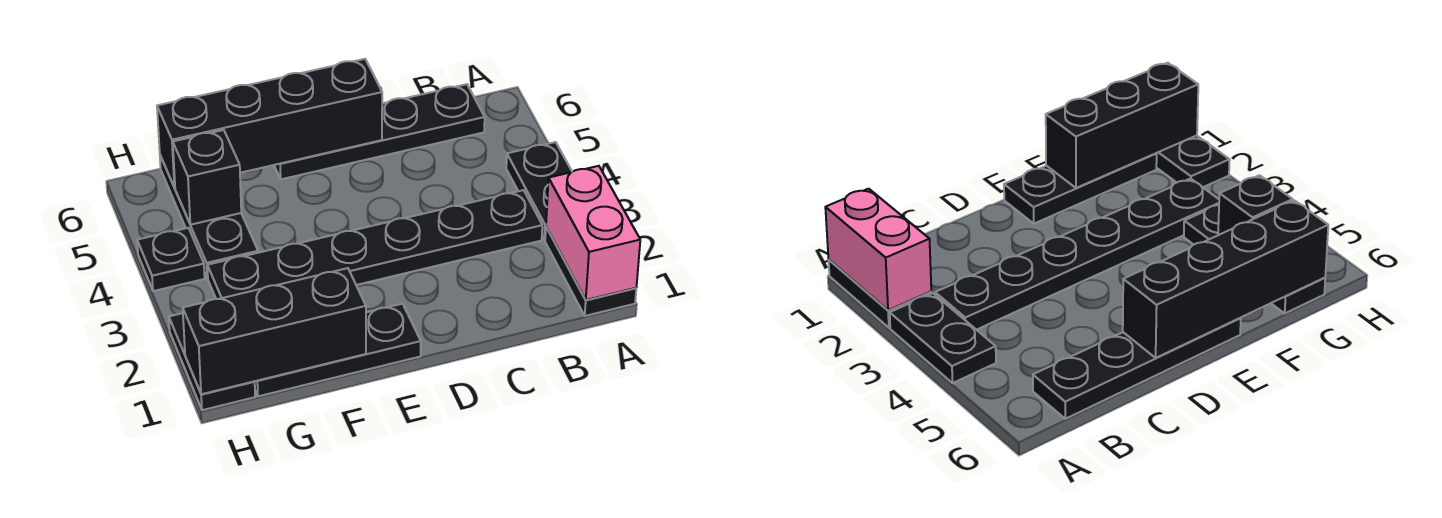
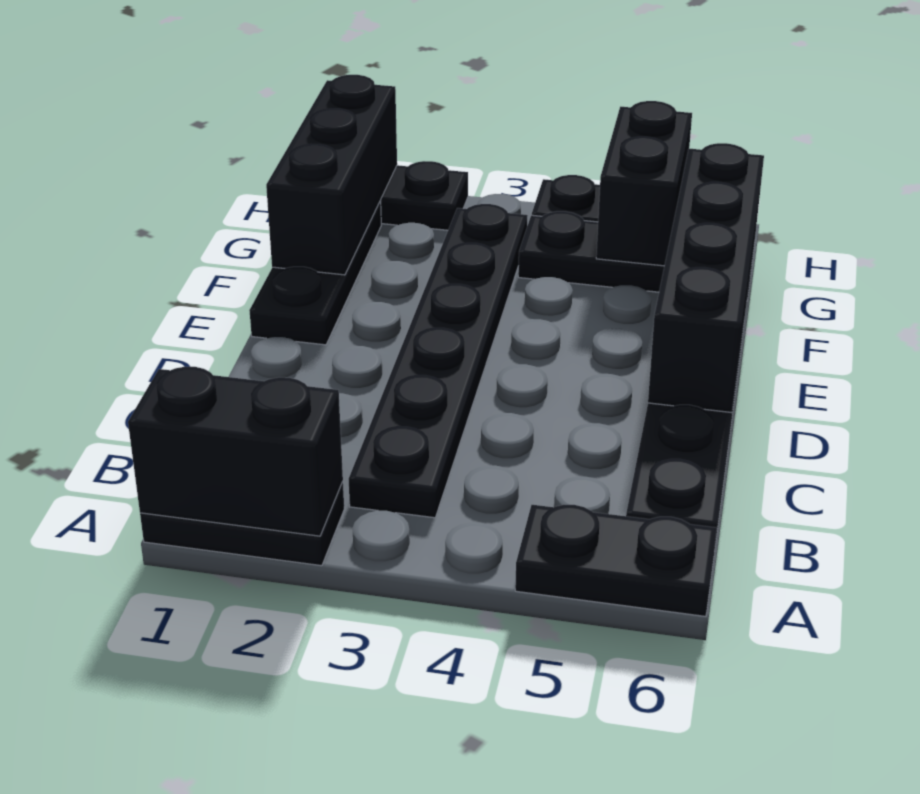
pink 1x2 brick [546,166,640,300] -> black 1x2 brick [128,367,343,536]
black 1x2 plate [506,142,572,240] -> black 1x2 plate moved to [515,505,717,616]
black 1x1 brick [173,130,241,225] -> black 1x2 brick [596,101,692,266]

